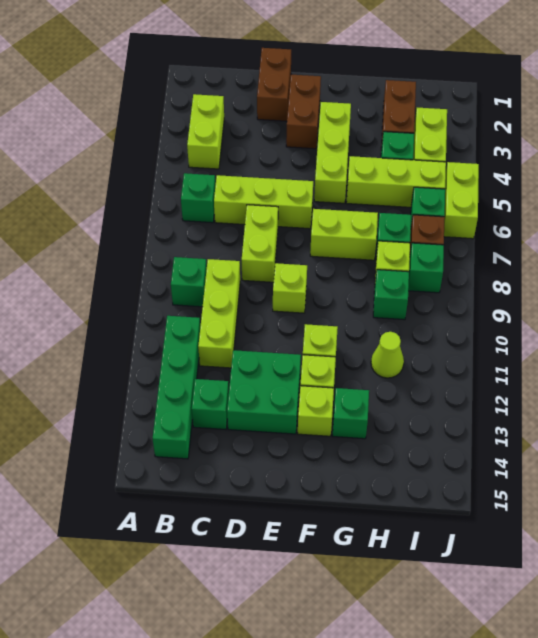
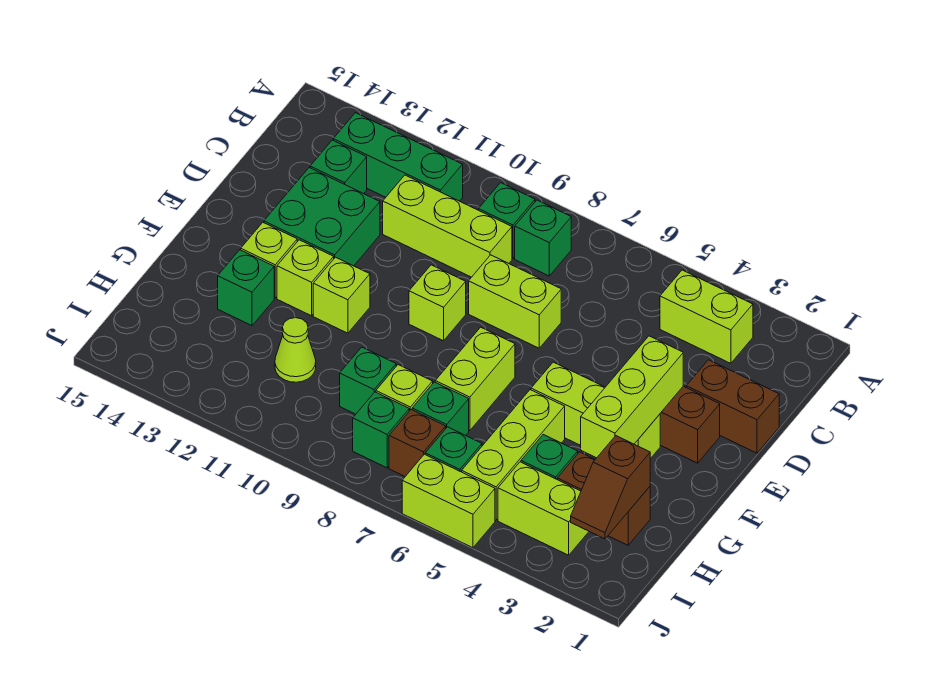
green 1x1 brick [181,173,216,223] -> green 1x1 brick moved to [515,200,571,276]
green 1x4 brick [153,316,200,459] -> green 1x3 brick [333,113,463,201]
lime 1x3 brick [214,175,313,229] -> lime 1x3 brick moved to [581,336,683,458]
none -> brown 1x2 slope [571,436,650,539]

